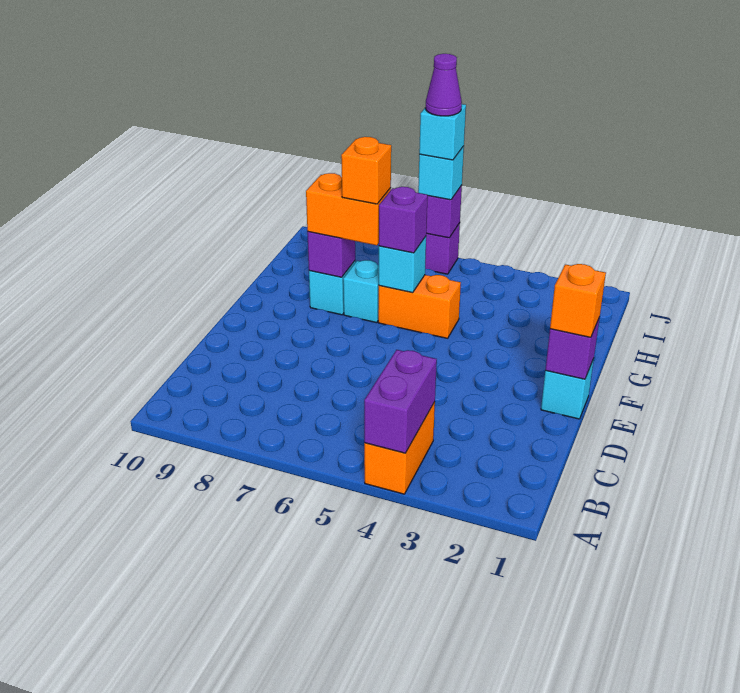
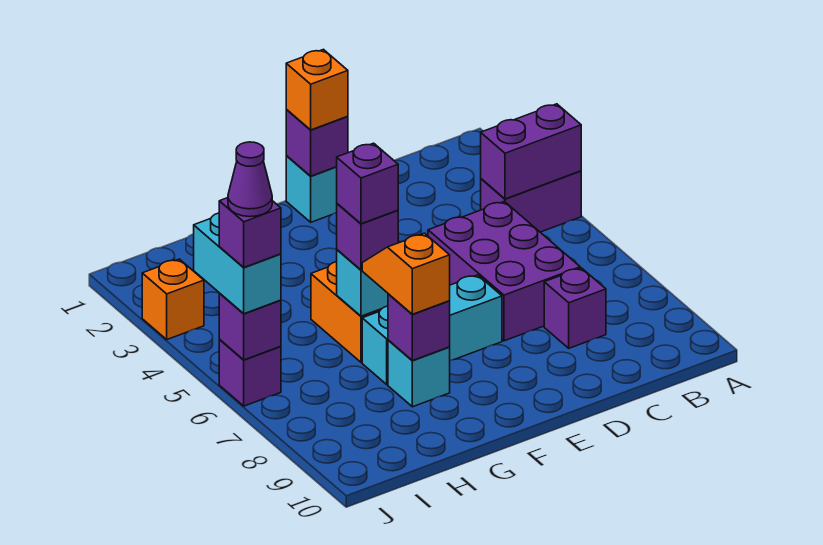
orange 1x2 brick [364,402,435,494] -> purple 1x2 brick [481,171,581,232]
none -> purple 2x3 brick [428,201,580,341]
none -> purple 1x1 brick [544,268,606,348]
none -> purple 1x1 brick [337,143,398,224]
cyan 1x1 brick [343,260,379,323] -> cyan 1x3 brick [362,275,502,384]
orange 1x2 brick [306,173,391,245] -> orange 1x2 slope [362,233,450,314]
orange 1x1 brick [341,137,391,204] -> orange 1x1 brick moved to [142,259,204,339]
cyan 1x1 brick [418,146,464,200] -> cyan 1x2 brick [194,213,281,314]
cyan 1x1 brick [419,104,466,160] -> purple 1x1 brick [219,198,281,267]

